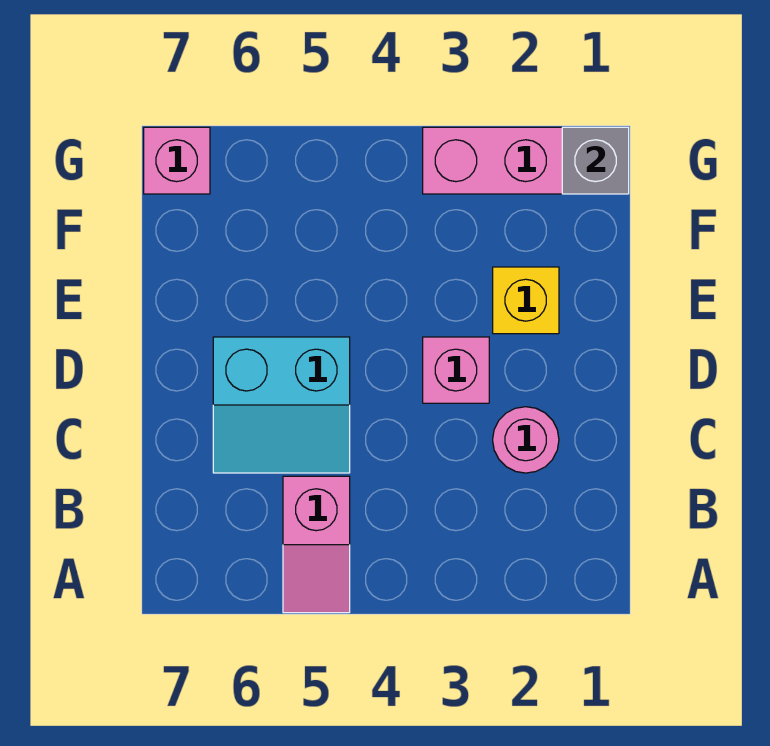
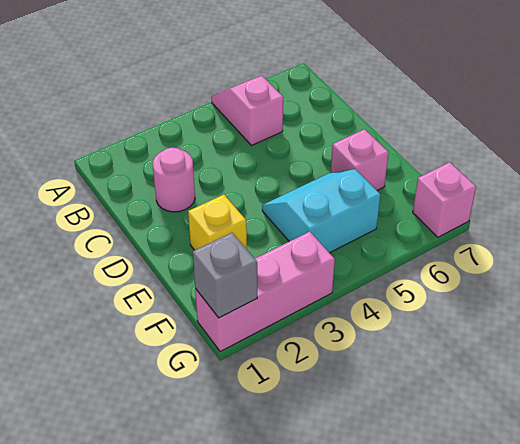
cyan 2x2 slope [213,337,350,473] -> cyan 2x2 slope moved to [262,169,380,253]
pink 1x1 brick [423,337,489,403] -> pink 1x1 brick moved to [331,129,389,190]

